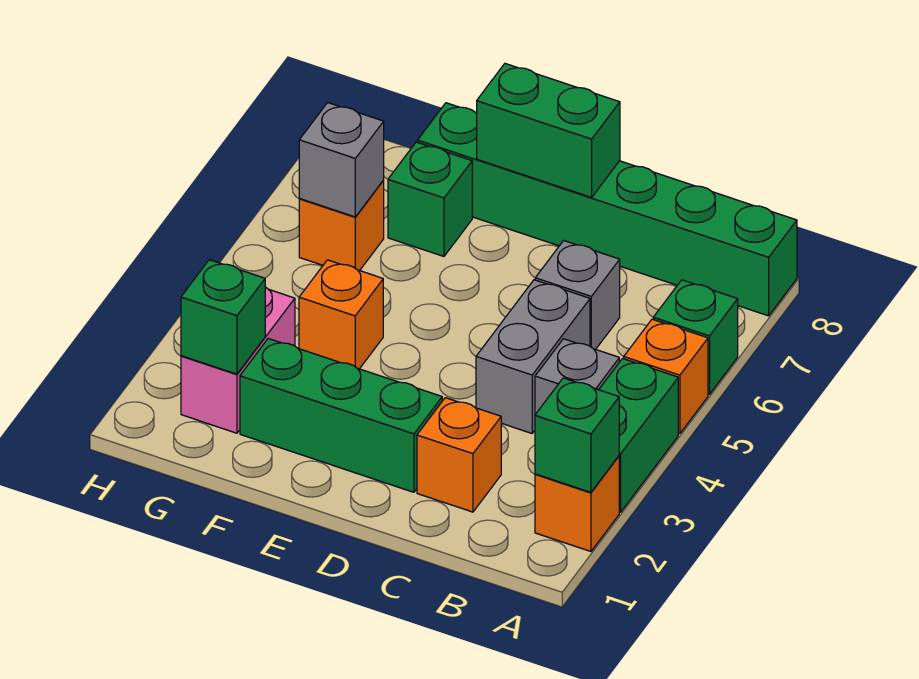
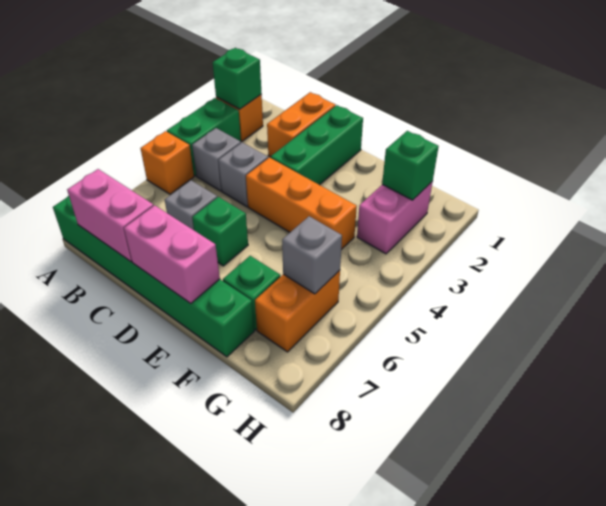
green 1x1 brick [653,280,738,394] -> green 1x1 brick moved to [192,197,248,266]
none -> pink 1x2 brick [67,169,154,262]
orange 1x1 brick [417,398,501,512] -> orange 1x2 brick [267,92,336,157]
grey 1x2 brick [476,280,590,433] -> grey 1x1 brick [218,143,268,207]
green 1x3 brick [240,339,442,492] -> green 1x3 brick turned to [271,105,363,185]
green 1x2 brick [477,64,620,198] -> pink 1x2 brick [124,205,220,304]
orange 1x1 brick [299,260,383,369] -> orange 1x3 brick [246,157,357,250]
orange 1x1 brick [299,181,384,271] -> orange 1x2 brick [255,270,340,352]

